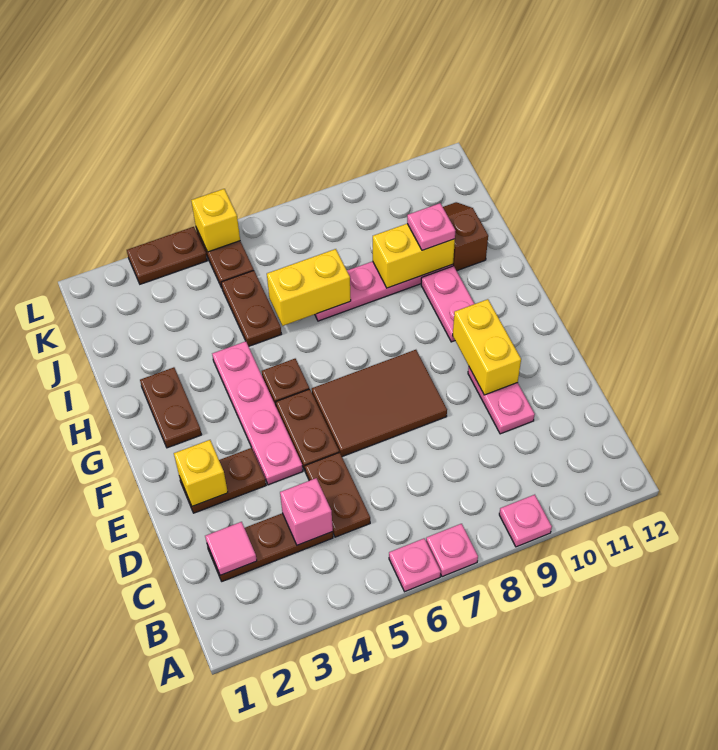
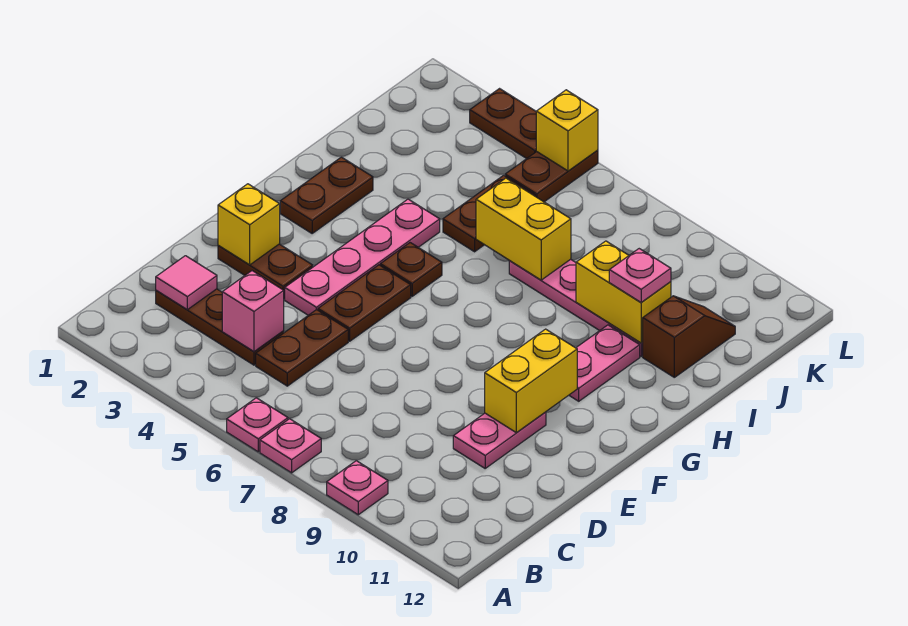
brown 2x3 tile [312,350,447,457] -> none

